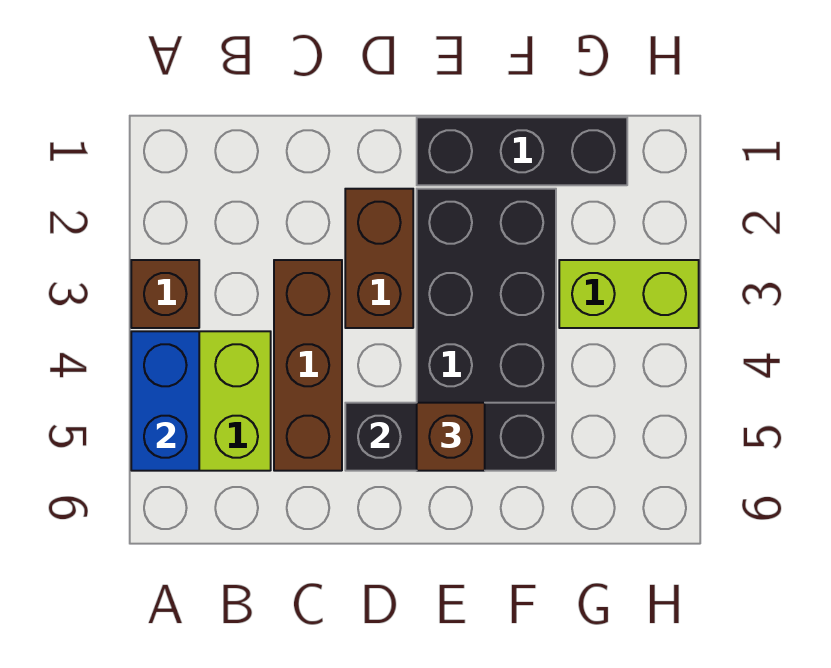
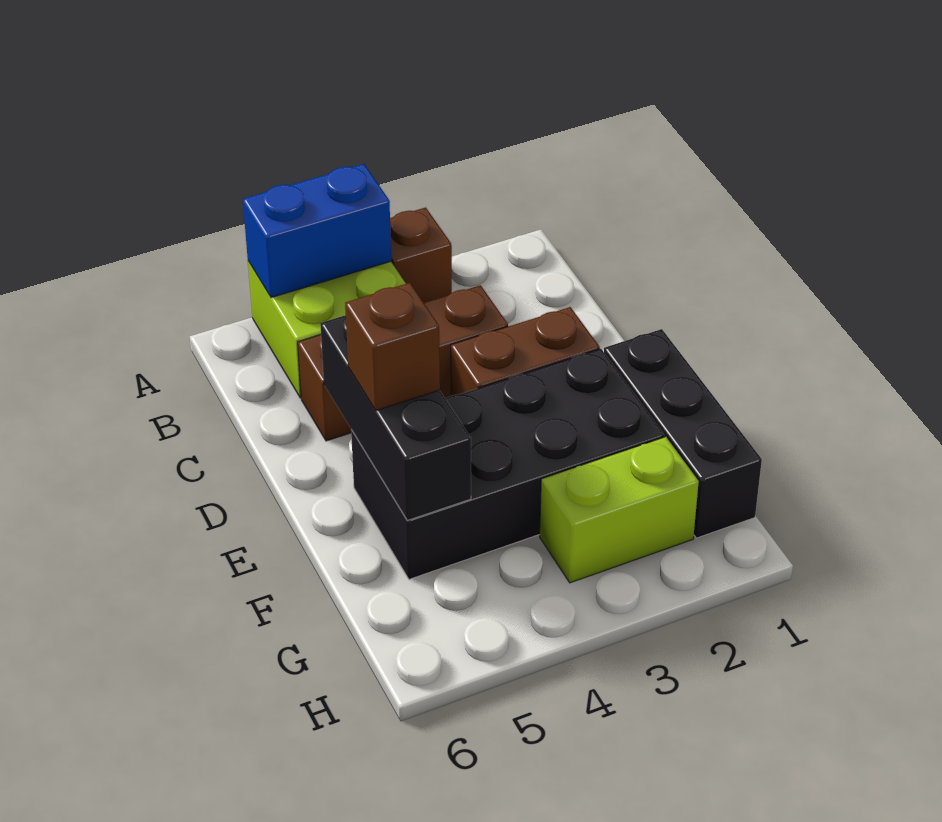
lime 1x2 brick [559,260,699,328] -> lime 1x2 brick turned to [540,437,699,583]

